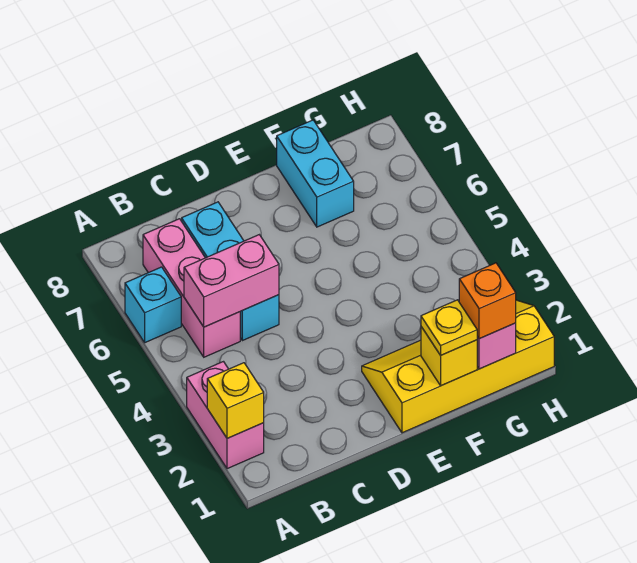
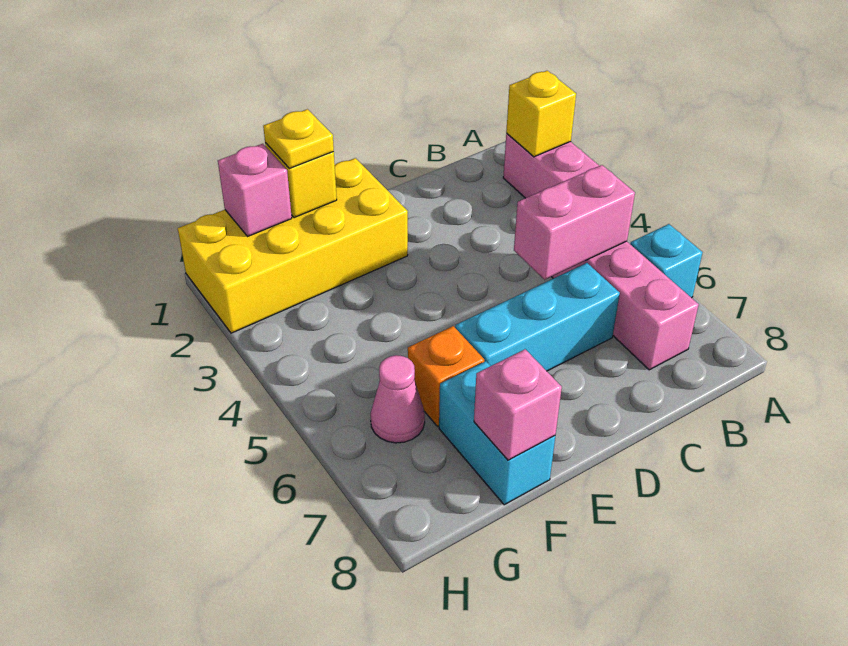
cyan 1x3 brick [182,202,279,341] -> cyan 1x3 brick turned to [455,263,620,371]
yellow 2x4 slope [362,300,554,433] -> yellow 2x4 brick [178,158,408,333]
none -> pink 1x1 brick [474,349,562,460]
orange 1x1 brick [459,263,516,339] -> orange 1x1 brick moved to [408,326,484,427]
none -> pink 1x1 cone [370,355,425,443]

